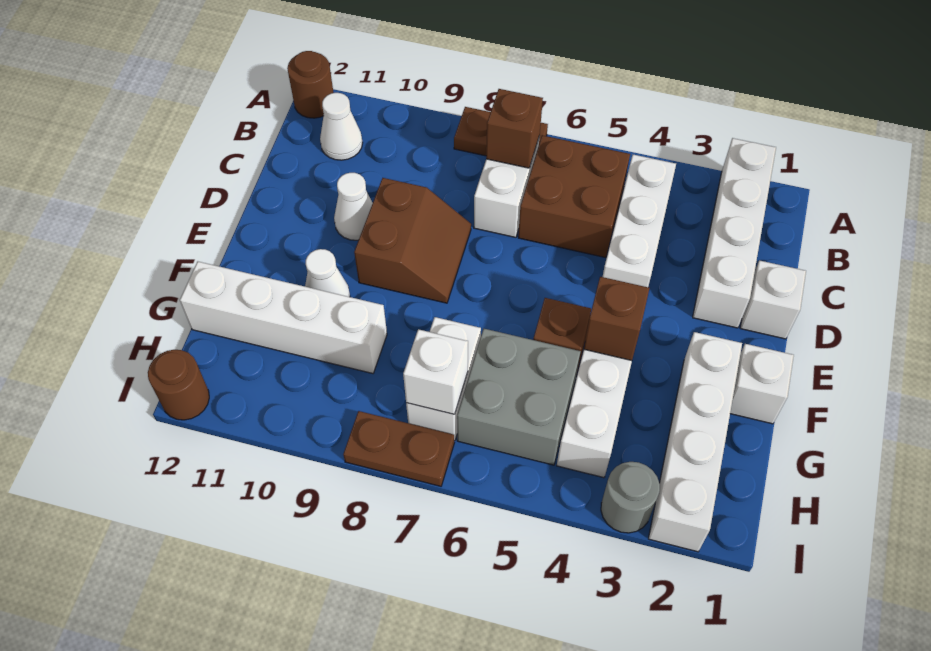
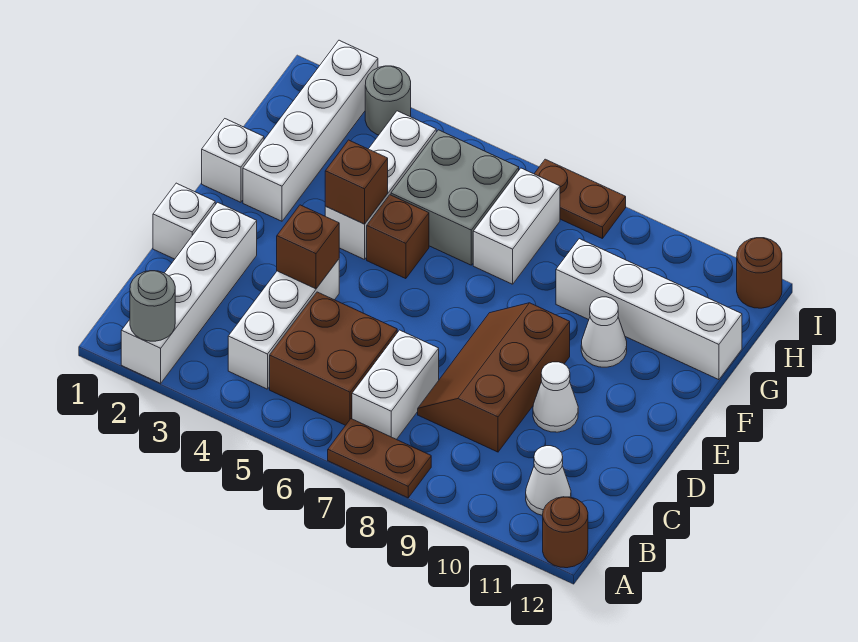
none -> grey 1x1 round brick [130,271,175,341]
brown 1x1 brick [486,89,543,168] -> brown 1x1 brick moved to [277,205,339,289]
brown 2x2 slope [354,178,471,303] -> brown 2x3 slope [418,303,570,452]
white 1x1 brick [403,329,468,414] -> none

